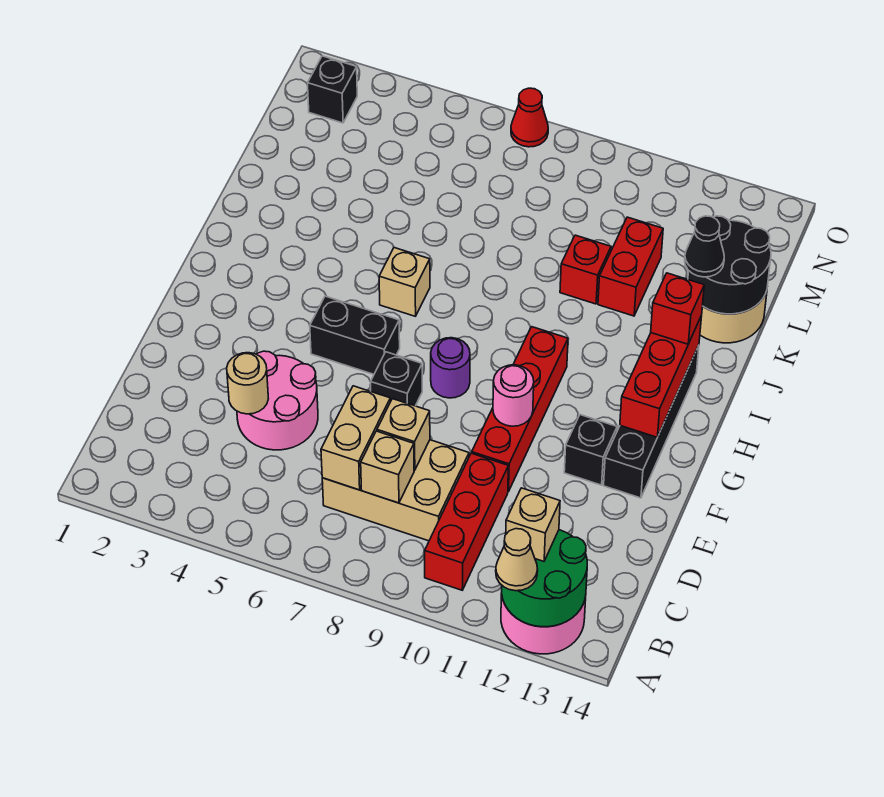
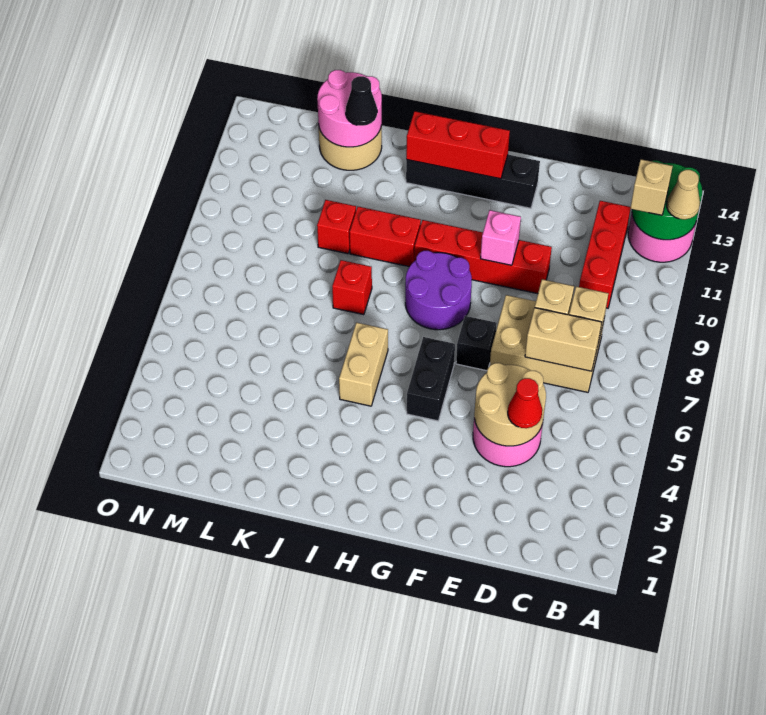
red 1x3 brick [425,453,508,590] -> red 1x3 brick turned to [579,201,631,308]
tan 2x3 brick [322,440,469,541] -> tan 2x3 brick turned to [490,295,604,392]
tan 1x1 round brick [227,353,268,414] -> tan 2x2 round brick [474,363,546,446]
pink 1x1 round brick [493,365,534,426] -> pink 1x1 brick [480,210,521,265]
black 1x1 brick [564,415,617,485] -> none
purple 1x1 round brick [431,338,470,398] -> purple 2x2 round brick [405,251,472,330]
tan 1x1 brick [379,248,430,316] -> tan 1x2 brick [339,323,388,406]
red 1x1 brick [651,273,704,344] -> red 1x1 brick moved to [332,260,372,315]
red 1x2 brick [598,217,663,316] -> red 1x2 brick moved to [350,207,421,267]
black 2x2 round brick [688,216,771,314] -> pink 2x2 round brick [317,70,382,147]
black 1x1 brick [308,56,357,123] -> none
red 1x1 cone [511,88,548,147] -> red 1x1 cone moved to [508,378,542,428]

